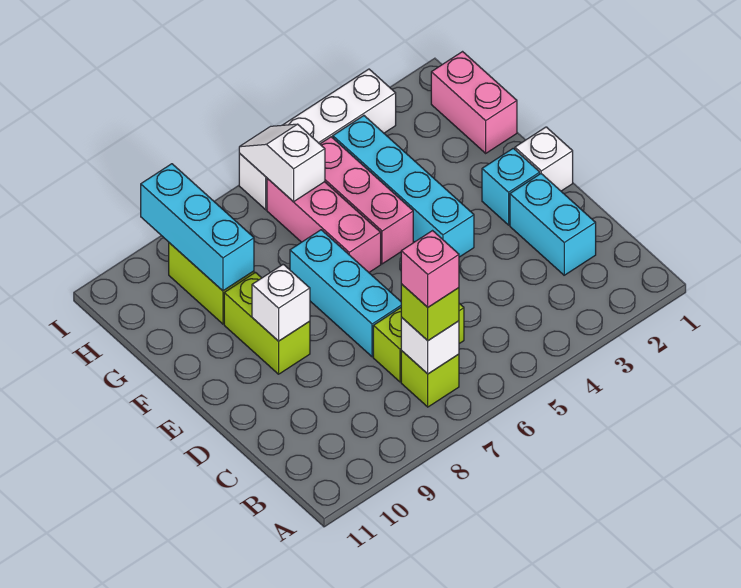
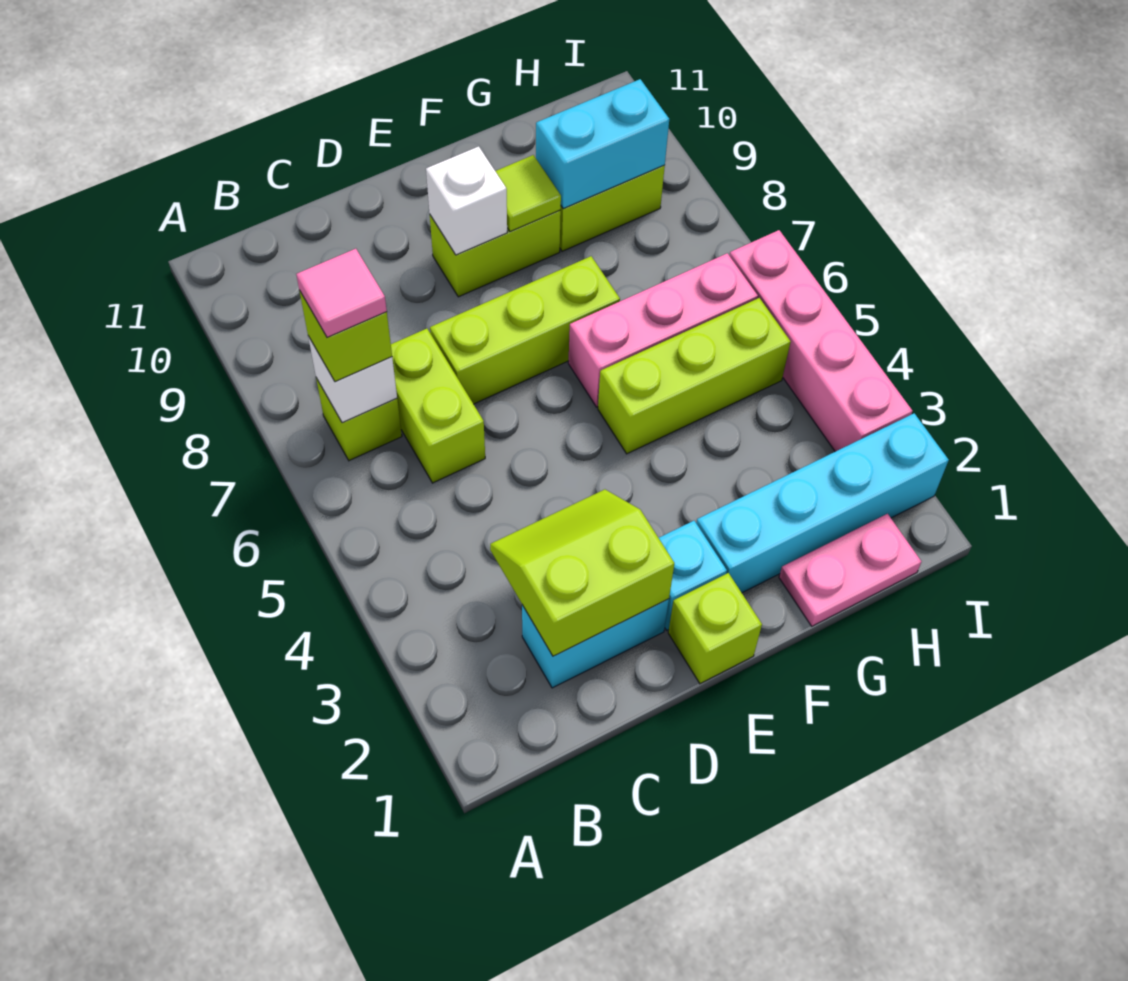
pink 1x1 brick [401,231,459,307] -> pink 1x1 tile [296,249,387,337]
none -> lime 2x2 slope [490,489,674,656]
cyan 1x3 brick [290,230,401,357] -> lime 1x3 brick [430,256,620,404]
white 1x1 brick [515,127,573,191] -> lime 1x1 brick [668,573,762,684]
cyan 1x4 brick [333,116,474,257] -> cyan 1x4 brick moved to [696,413,949,593]
pink 1x3 brick [320,137,413,264] -> lime 1x3 brick [598,298,791,454]
none -> lime 1x1 tile [496,155,561,232]
pink 1x2 brick [431,52,517,153] -> pink 1x2 plate [779,514,922,626]
cyan 1x3 brick [141,164,254,291] -> cyan 1x2 brick [536,79,669,209]
white 1x2 slope [239,124,325,202] -> none
white 1x4 brick [239,69,396,210] -> pink 1x4 brick [729,230,912,452]

